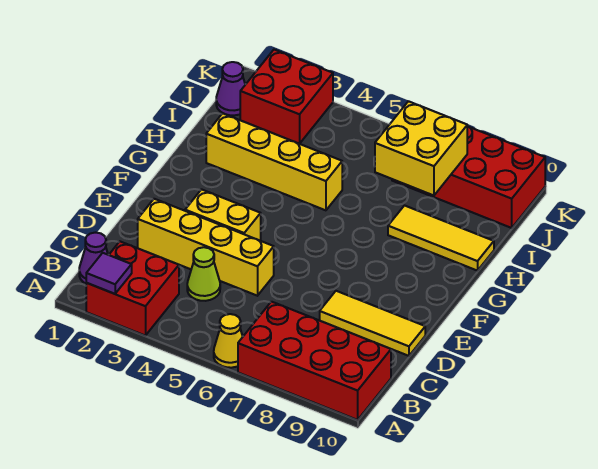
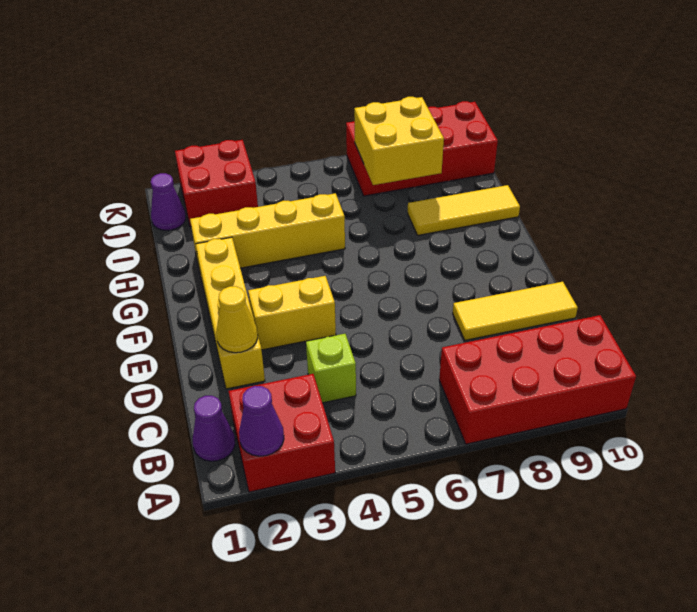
purple 1x1 tile [86,253,132,294] -> purple 1x1 cone [239,386,284,456]
yellow 1x1 cone [214,314,243,368] -> yellow 1x1 cone moved to [216,286,258,353]
lime 1x1 cone [187,247,220,301] -> lime 1x1 brick [306,334,356,403]
yellow 1x4 brick [138,199,274,296] -> yellow 1x4 brick turned to [196,237,265,389]

